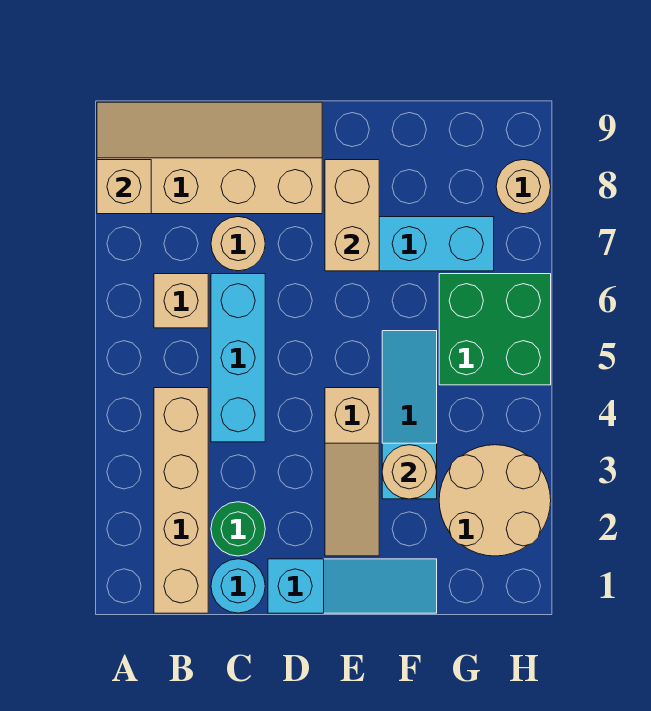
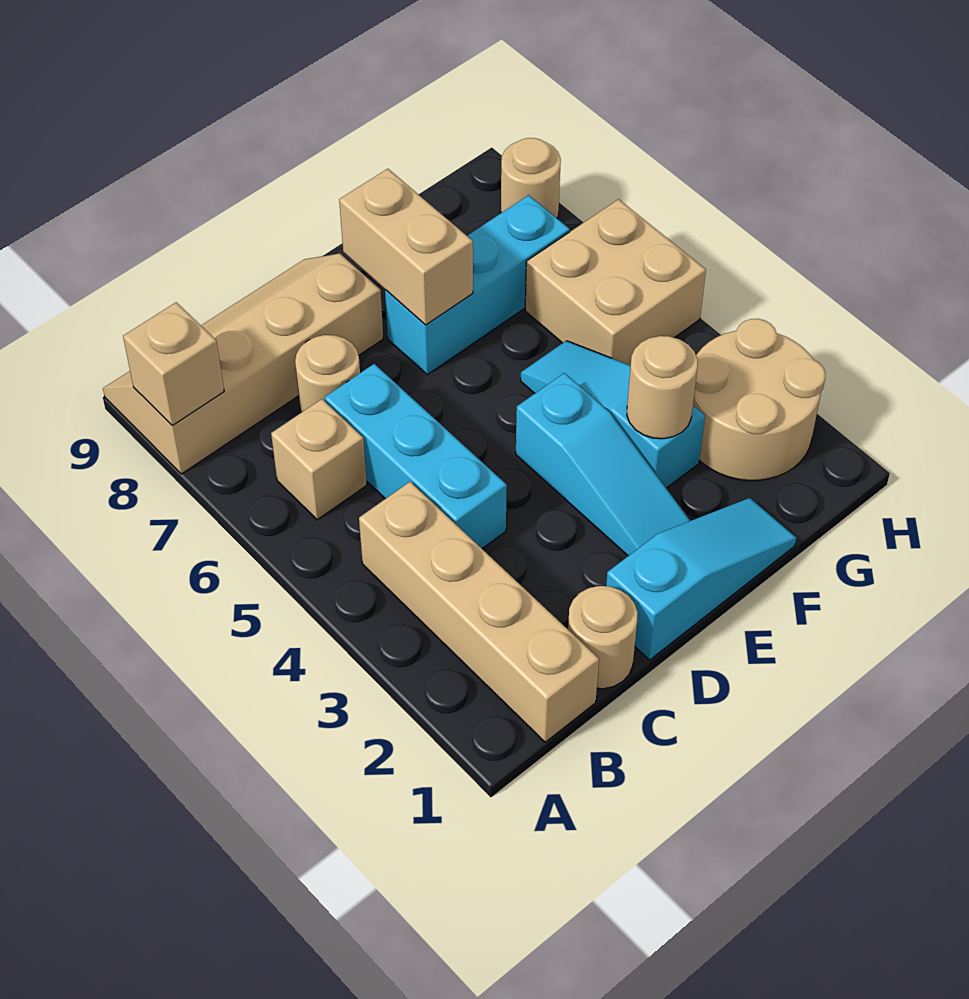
cyan 1x1 round brick [211,559,265,613] -> tan 1x1 round brick [568,586,638,689]
green 1x1 round brick [211,502,265,556] -> none
tan 1x3 slope [325,388,379,556] -> cyan 1x3 slope [516,373,690,556]
green 2x2 brick [439,274,551,385] -> tan 2x2 brick [525,199,706,365]

